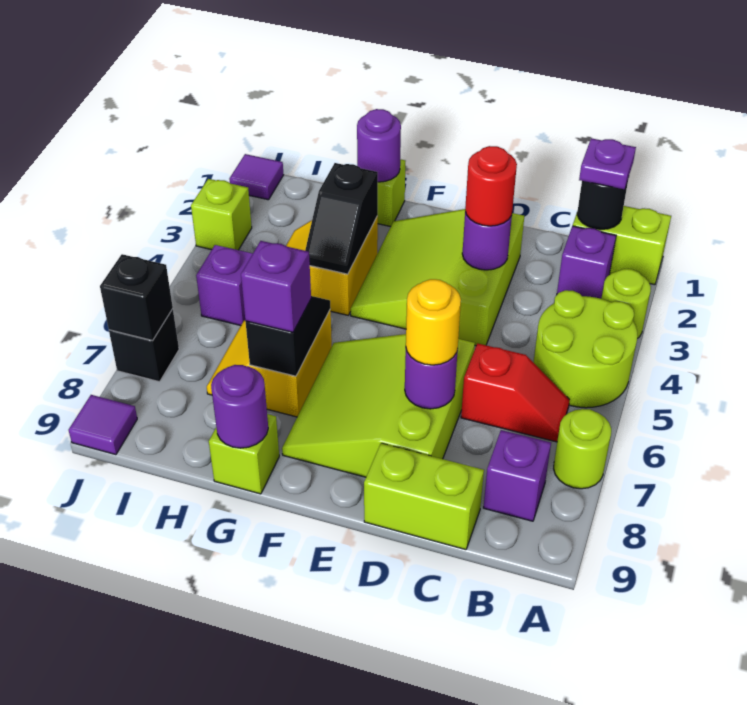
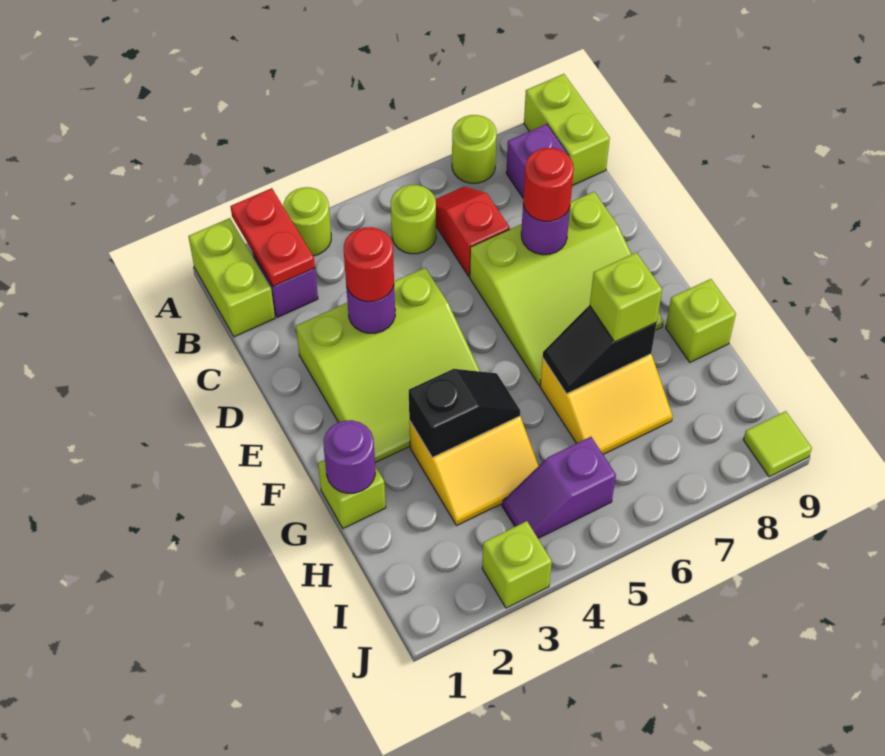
none -> red 1x2 plate [231,188,315,287]
lime 2x2 round brick [533,290,638,408] -> lime 1x1 round brick [391,185,436,254]
black 1x1 round brick [577,180,628,229] -> none
purple 1x1 plate [579,138,636,189] -> none
lime 1x2 brick [364,443,484,550] -> lime 1x2 brick moved to [524,74,610,185]
yellow 1x1 round brick [406,279,461,365] -> red 1x1 round brick [523,148,574,221]
purple 1x1 brick [241,241,311,332] -> lime 1x1 brick [590,252,662,342]
purple 1x1 round brick [211,365,268,448] -> none
purple 1x1 tile [229,154,284,200] -> none
black 1x1 brick [109,309,179,382] -> none
black 1x1 brick [100,254,173,340] -> none
purple 1x1 tile [69,395,137,455] -> lime 1x1 tile [743,411,812,477]

